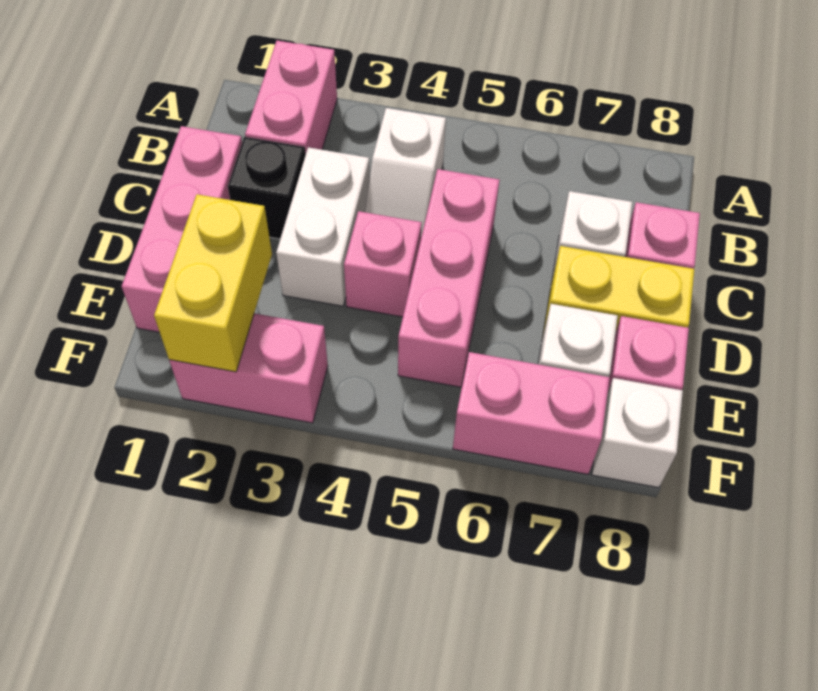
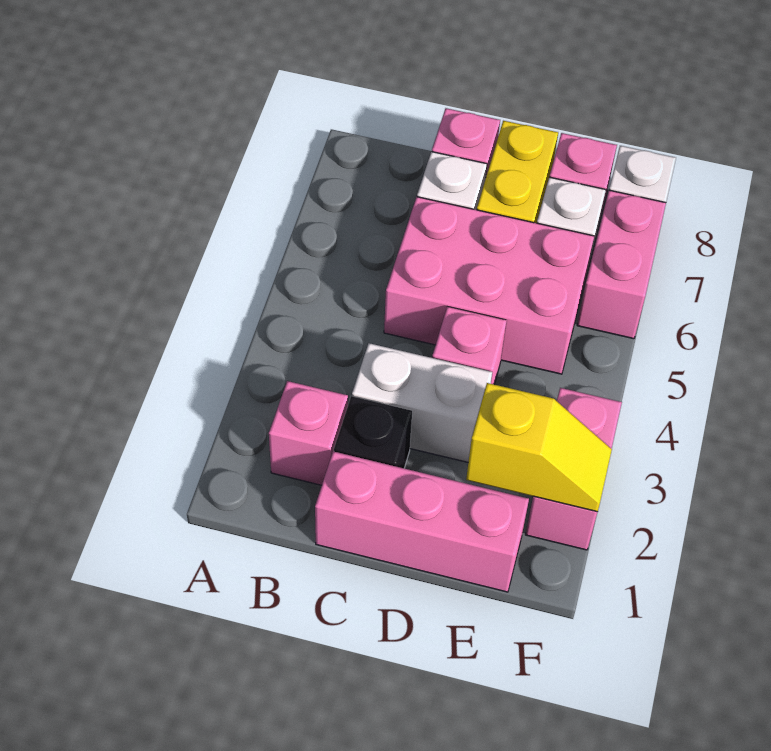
pink 1x2 brick [245,41,337,153] -> pink 1x1 brick [269,381,348,485]
white 1x2 slope [365,108,446,237] -> none
pink 1x3 brick [398,169,500,387] -> pink 2x3 brick [384,197,594,374]
yellow 1x2 brick [154,194,272,372] -> yellow 1x2 slope [466,383,612,512]

